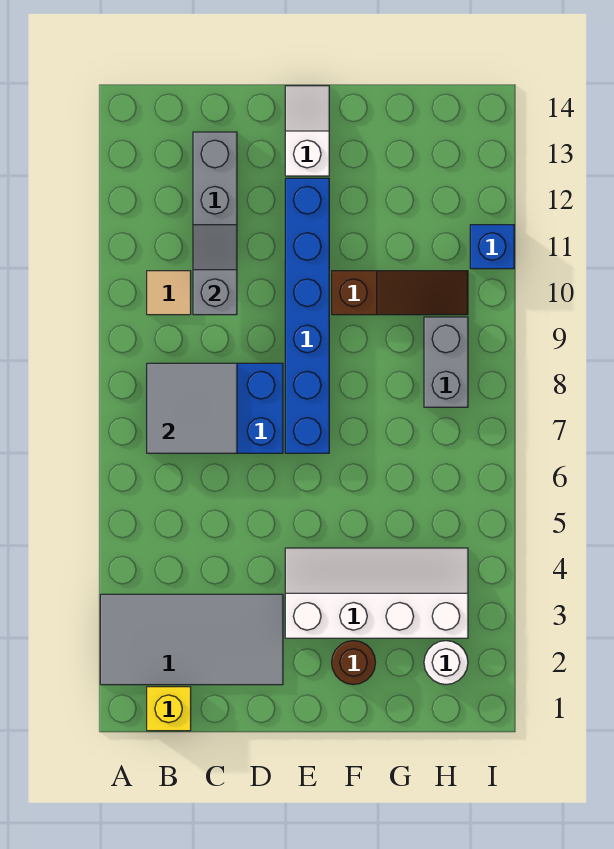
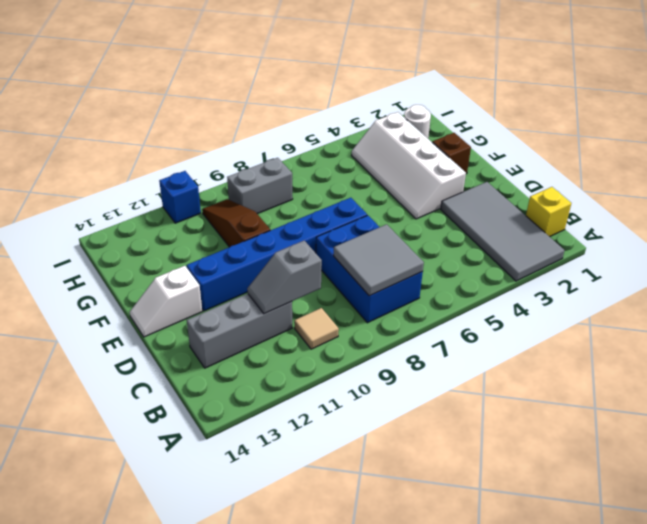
brown 1x1 round brick [332,641,375,685] -> brown 1x1 brick [432,133,471,174]

